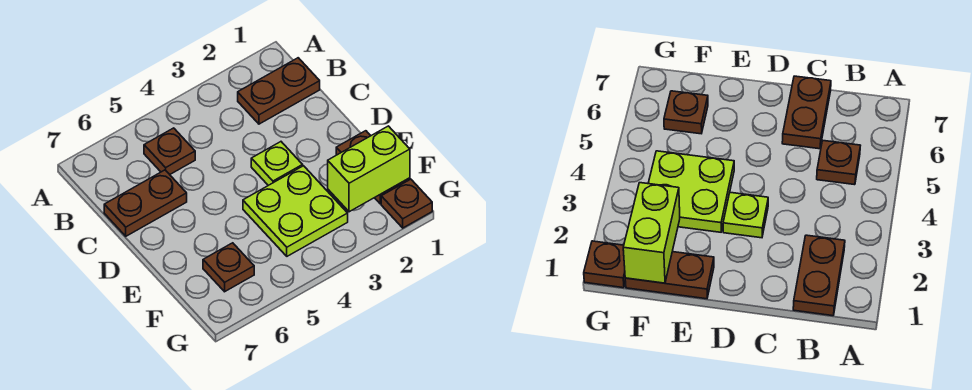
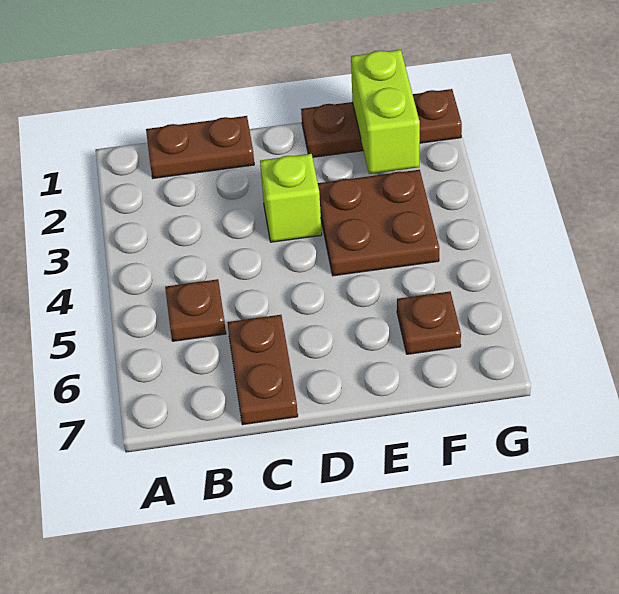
brown 1x2 plate [238,58,320,124] -> brown 1x2 plate turned to [146,116,254,178]
lime 1x1 plate [251,142,303,185] -> lime 1x1 brick [260,154,322,242]
lime 2x2 plate [243,166,348,256] -> brown 2x2 plate [318,170,439,276]

